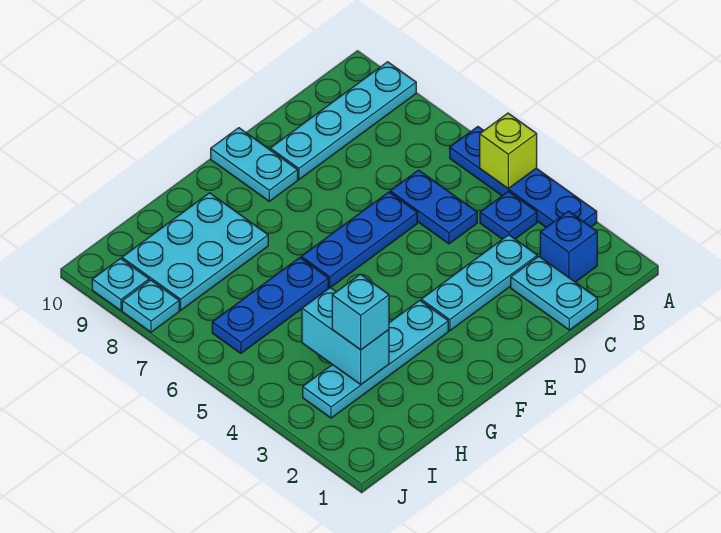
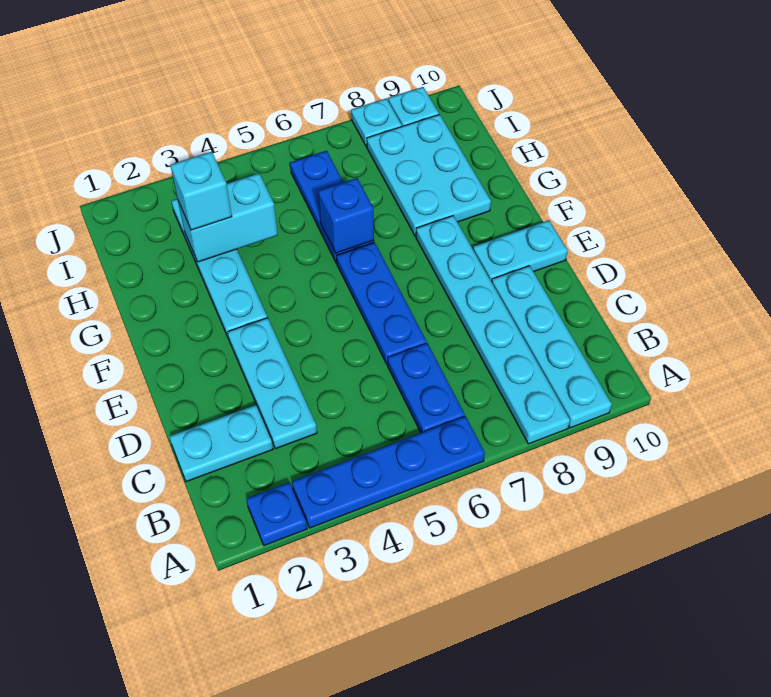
lime 1x1 brick [480,113,537,188] -> none
none -> cyan 1x6 plate [416,216,570,444]
blue 1x1 brick [540,211,597,282] -> blue 1x1 brick moved to [318,178,374,253]
blue 1x1 plate [480,191,537,239] -> blue 1x1 plate moved to [246,482,307,546]
blue 1x2 plate [390,170,477,244] -> blue 1x2 plate turned to [388,343,465,433]

